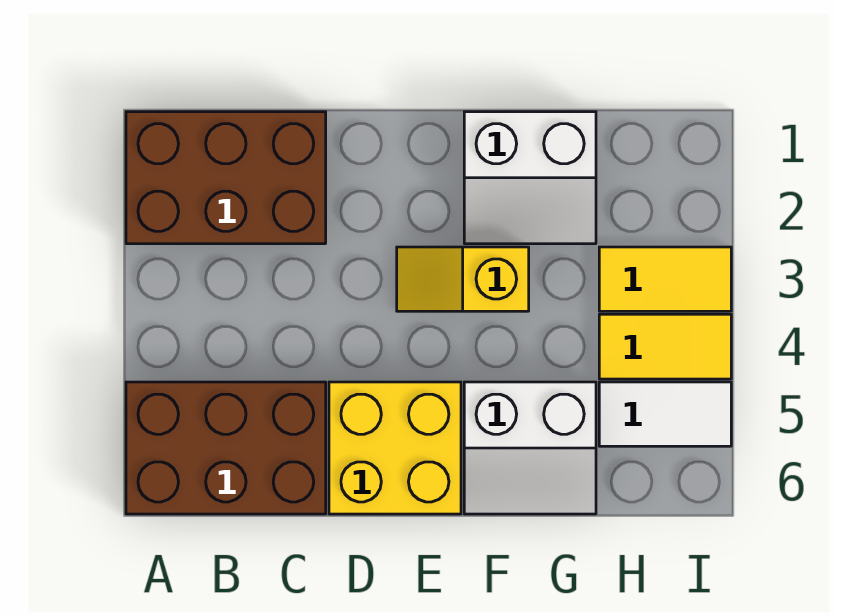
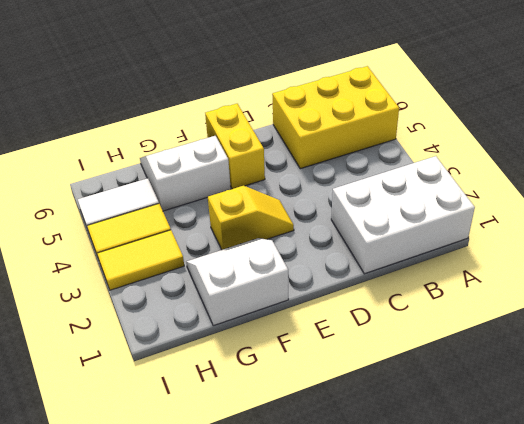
brown 2x3 brick [126,112,326,244] -> white 2x3 brick [331,156,475,274]
brown 2x3 brick [126,382,326,514] -> yellow 2x3 brick [272,66,399,169]
yellow 2x2 brick [329,382,461,514] -> yellow 1x2 brick [205,104,265,189]

